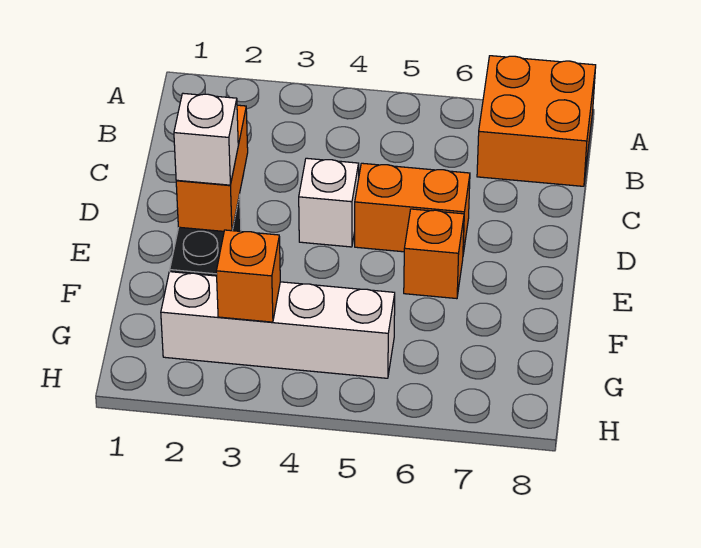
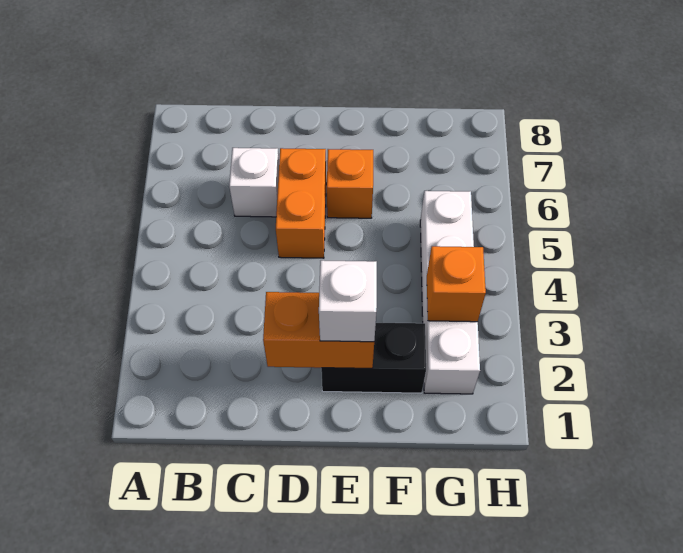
orange 2x2 brick [477,56,596,186] -> none
white 1x1 brick [299,158,359,247] -> white 1x1 brick moved to [229,148,279,217]

